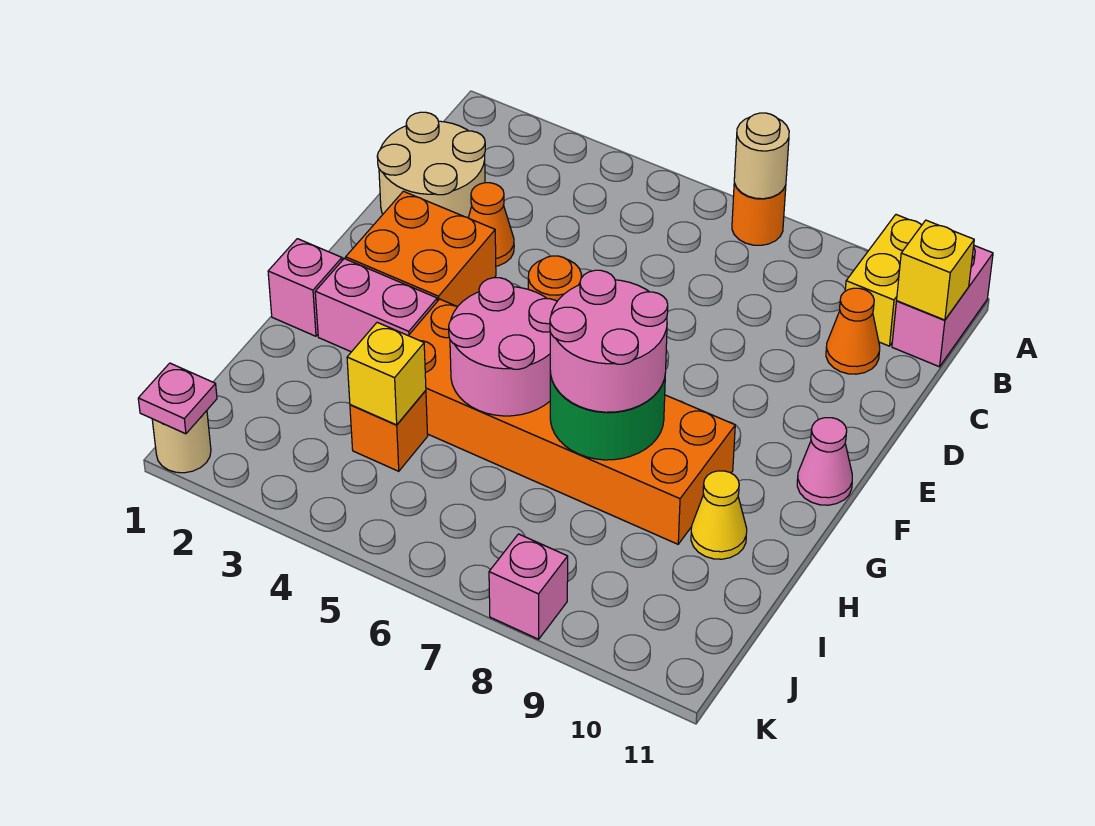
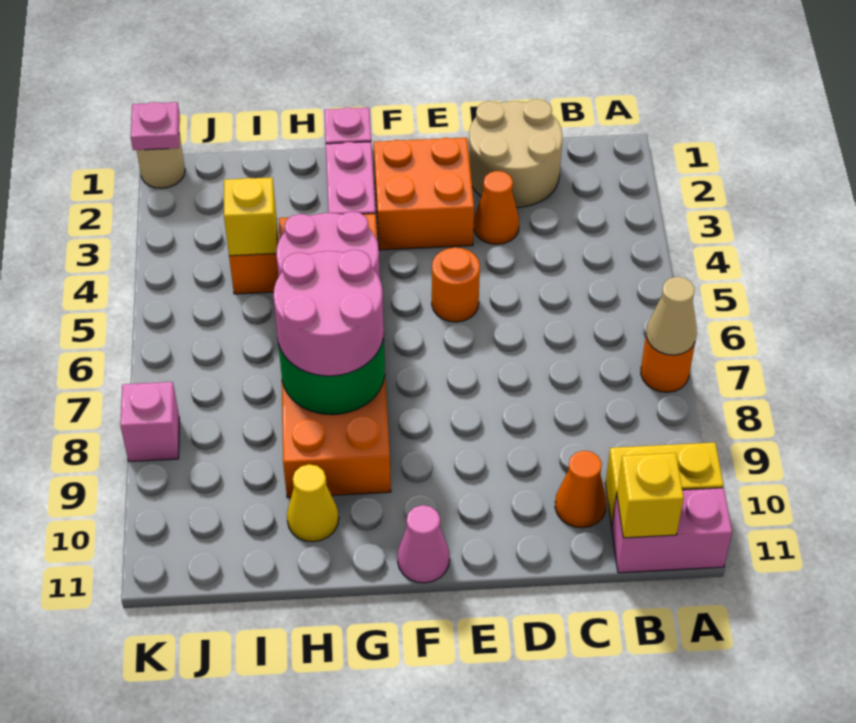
tan 1x1 round brick [734,113,789,199] -> tan 1x1 cone [646,277,697,355]

